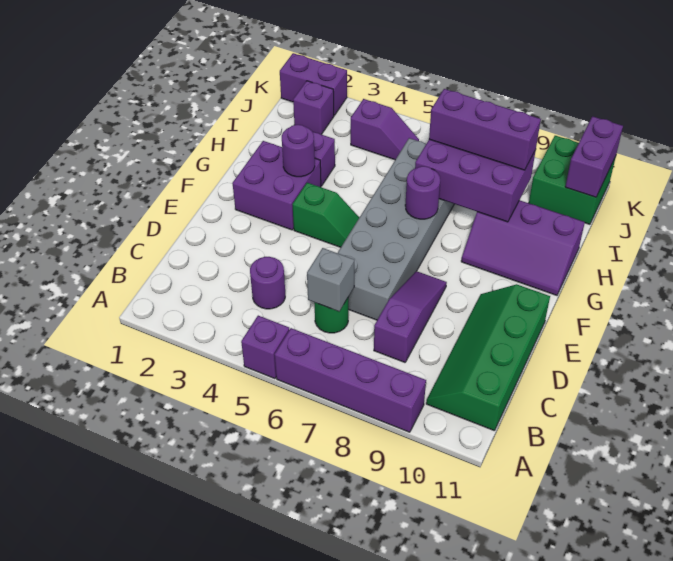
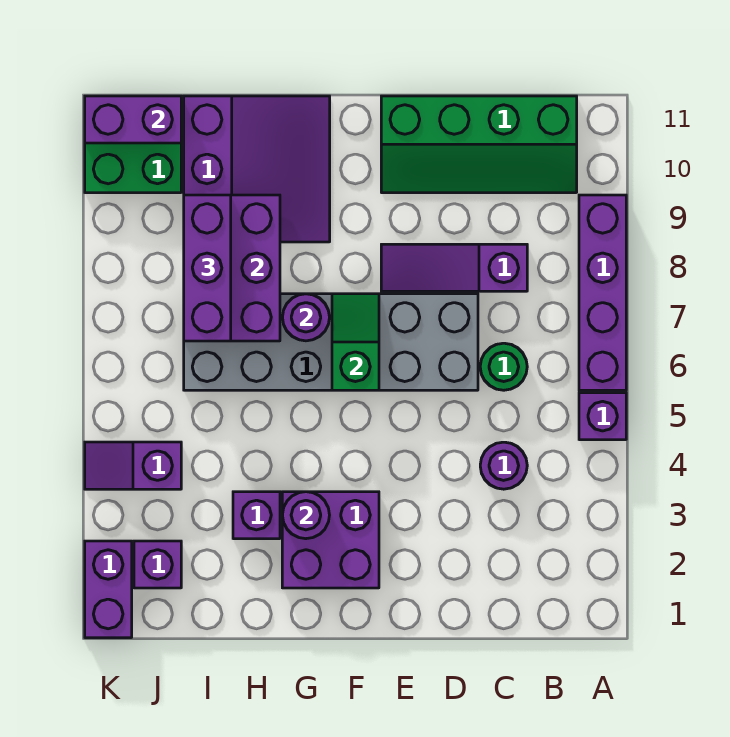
grey 1x1 brick [307,248,354,311] -> none
green 1x2 slope [292,183,359,247] -> green 1x2 slope moved to [332,294,379,390]
purple 2x3 slope [461,200,585,295] -> purple 3x3 slope [184,96,330,242]
purple 1x2 slope [351,99,419,160] -> purple 1x2 slope turned to [85,442,181,489]

